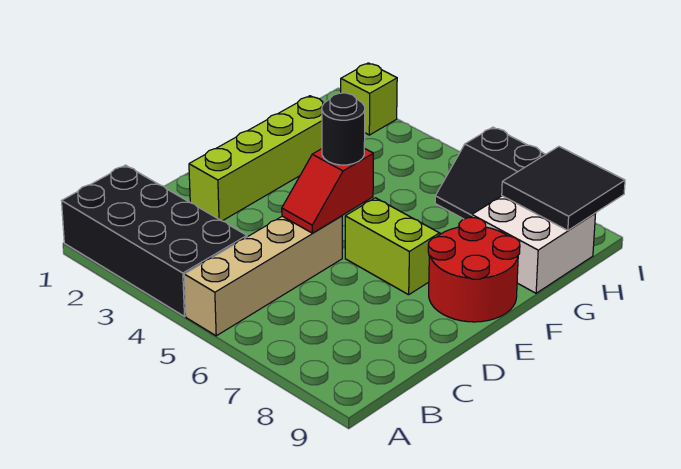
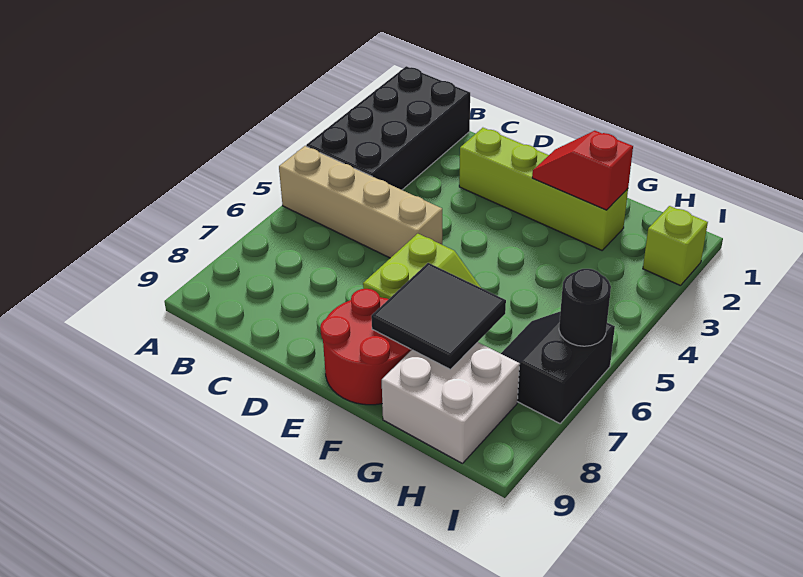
red 1x2 slope [282,148,373,233] -> red 1x2 slope moved to [532,131,633,210]
black 1x1 round brick [322,93,365,165] -> black 1x1 round brick moved to [559,269,611,346]
black 2x2 tile [502,147,625,230] -> black 2x2 tile moved to [371,263,506,370]

